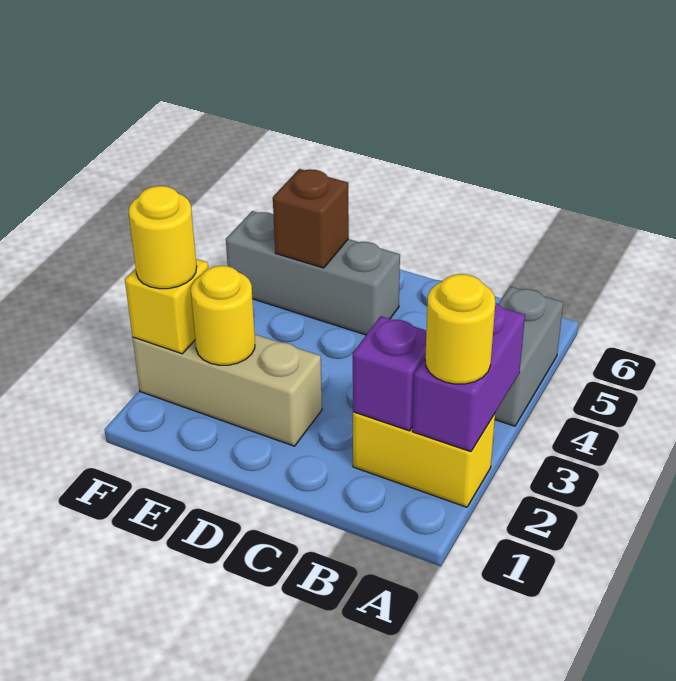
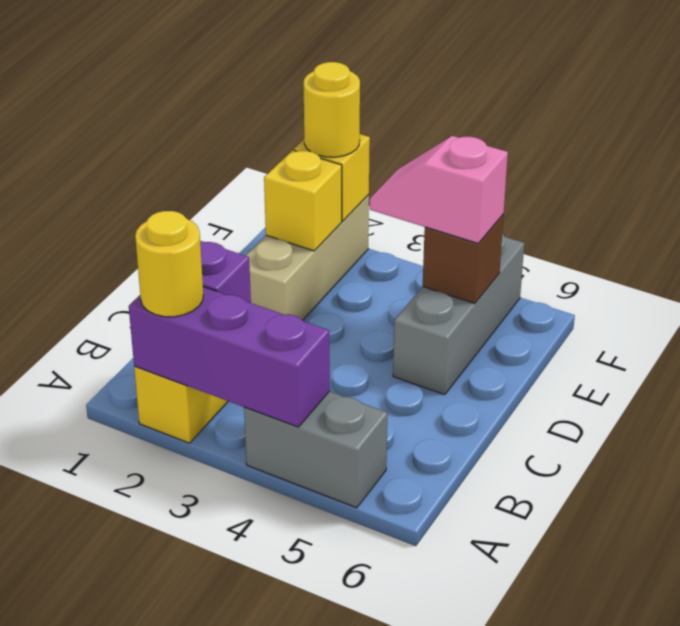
purple 1x2 brick [413,303,525,452] -> purple 1x3 brick [129,287,330,427]
yellow 1x1 round brick [191,266,255,365] -> yellow 1x1 brick [264,150,342,251]
none -> pink 1x2 slope [370,136,508,243]

